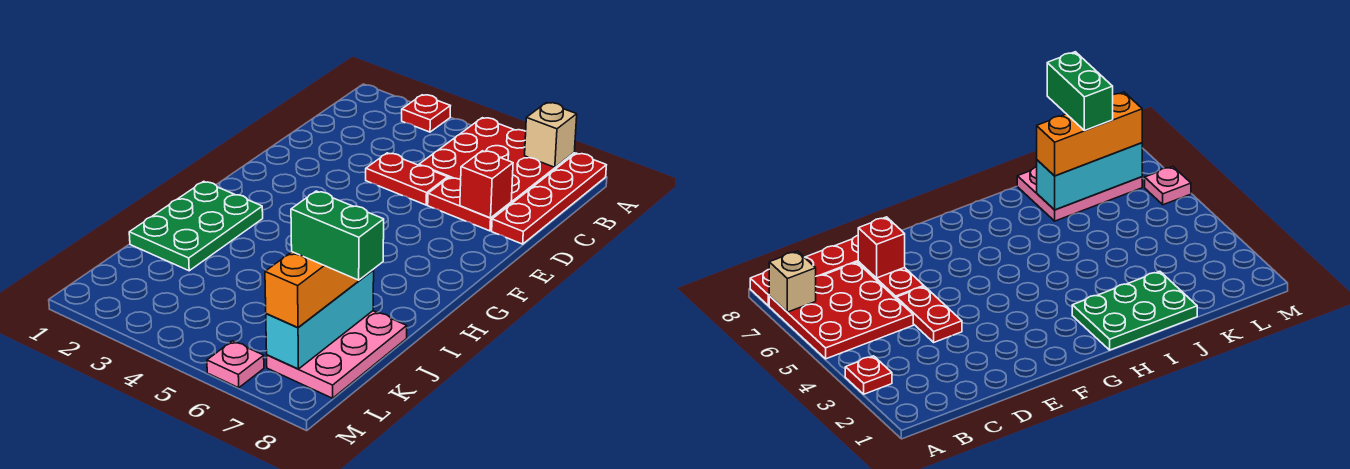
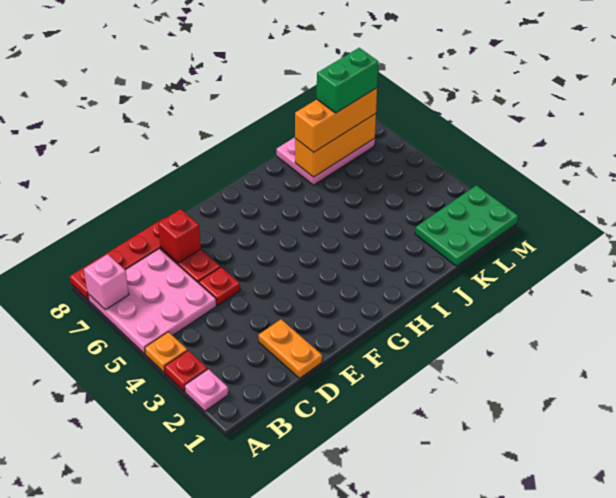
none -> orange 1x1 plate [145,332,187,372]
red 3x3 plate [419,118,574,204] -> pink 3x3 plate [88,249,217,354]
tan 1x1 brick [525,103,577,167] -> pink 1x1 brick [84,254,129,310]
none -> orange 1x2 plate [259,319,322,378]
red 1x2 plate [366,153,448,205] -> red 1x1 plate [199,267,240,305]
green 2x3 plate [129,181,263,271] -> green 2x3 plate moved to [415,185,518,266]
cyan 1x3 brick [266,270,374,369] -> orange 1x3 brick [295,114,376,177]
green 1x2 brick [291,191,384,280] -> green 1x2 brick turned to [317,48,378,113]
pink 1x1 plate [207,341,264,388] -> pink 1x1 plate moved to [185,369,229,411]

